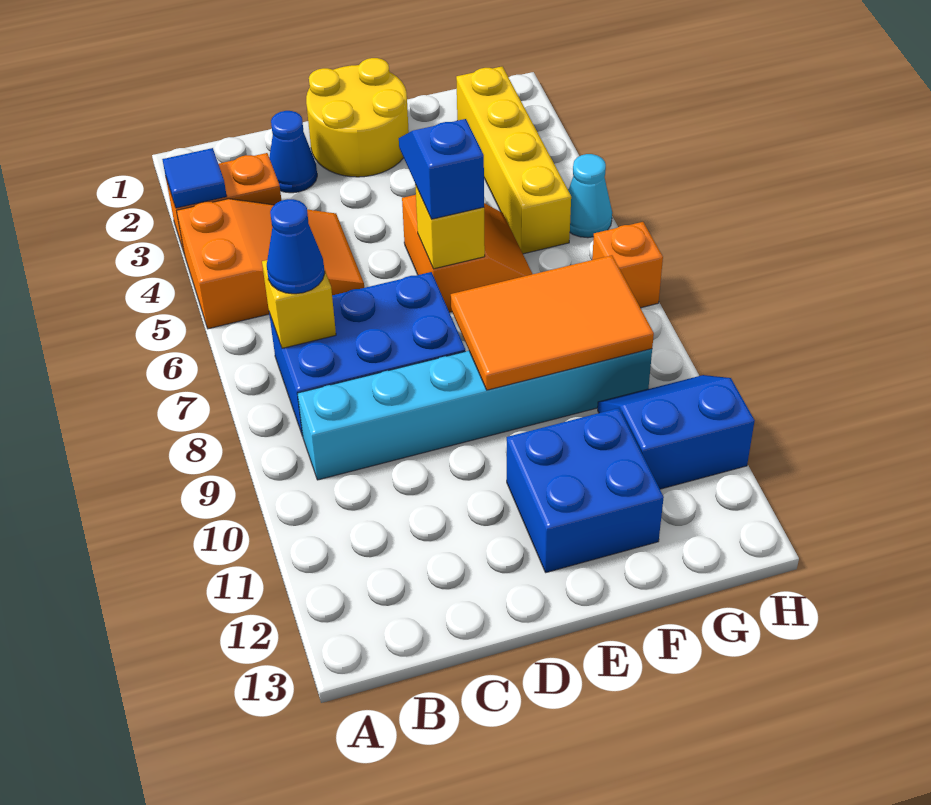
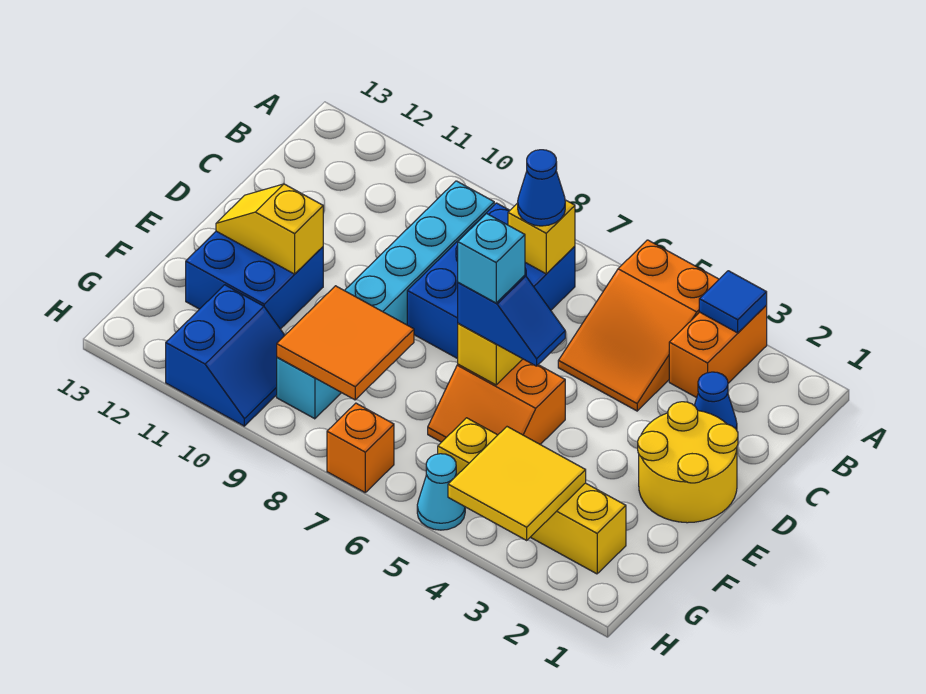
none -> cyan 1x1 brick [458,214,525,303]
orange 2x3 tile [451,255,654,390] -> orange 2x2 tile [277,286,414,400]
none -> yellow 1x2 slope [216,184,323,274]
none -> yellow 2x2 tile [448,427,586,540]

